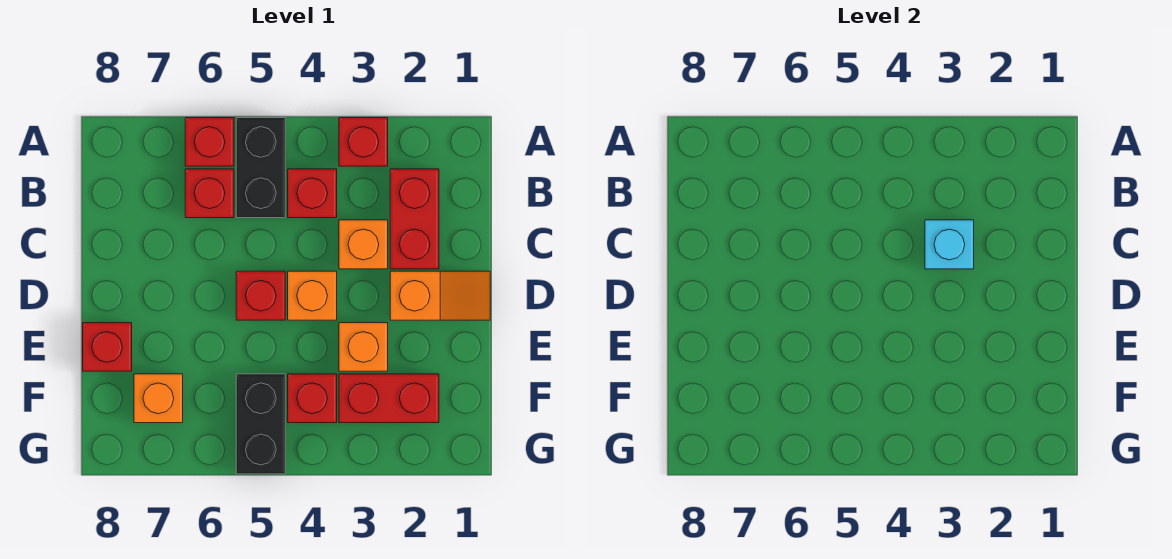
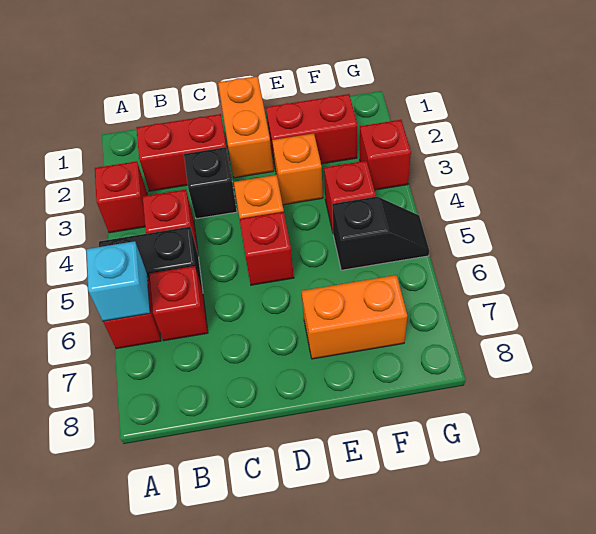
orange 1x1 brick [339,220,388,269] -> black 1x1 brick [184,147,237,219]
cyan 1x1 brick [925,220,974,269] -> cyan 1x1 brick moved to [86,241,150,321]
orange 1x2 slope [390,271,490,320] -> orange 1x2 brick [218,76,274,178]
red 1x1 brick [83,323,132,371] -> red 1x1 brick moved to [360,120,411,190]
red 1x2 brick [339,374,439,423] -> red 1x2 brick turned to [266,94,357,165]
black 1x2 brick [236,374,285,474] -> black 1x2 slope [332,197,429,270]
orange 1x1 brick [134,374,183,423] -> orange 1x2 brick [302,275,407,359]

